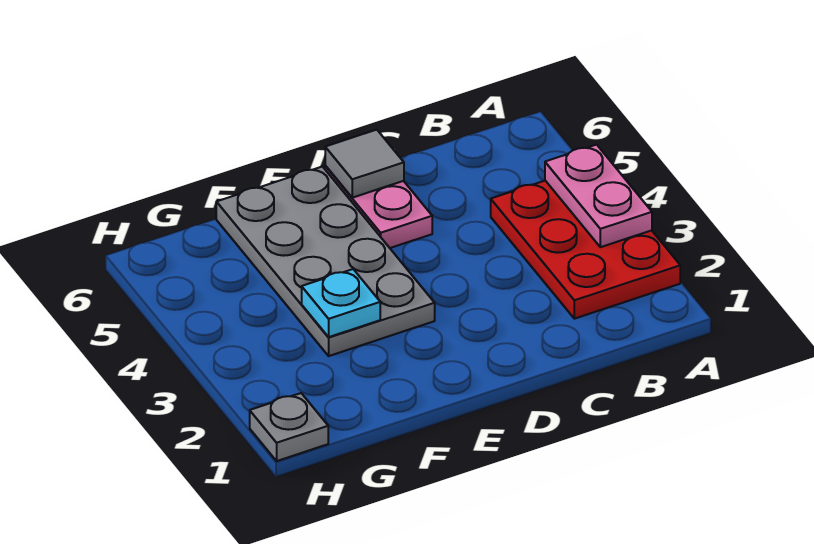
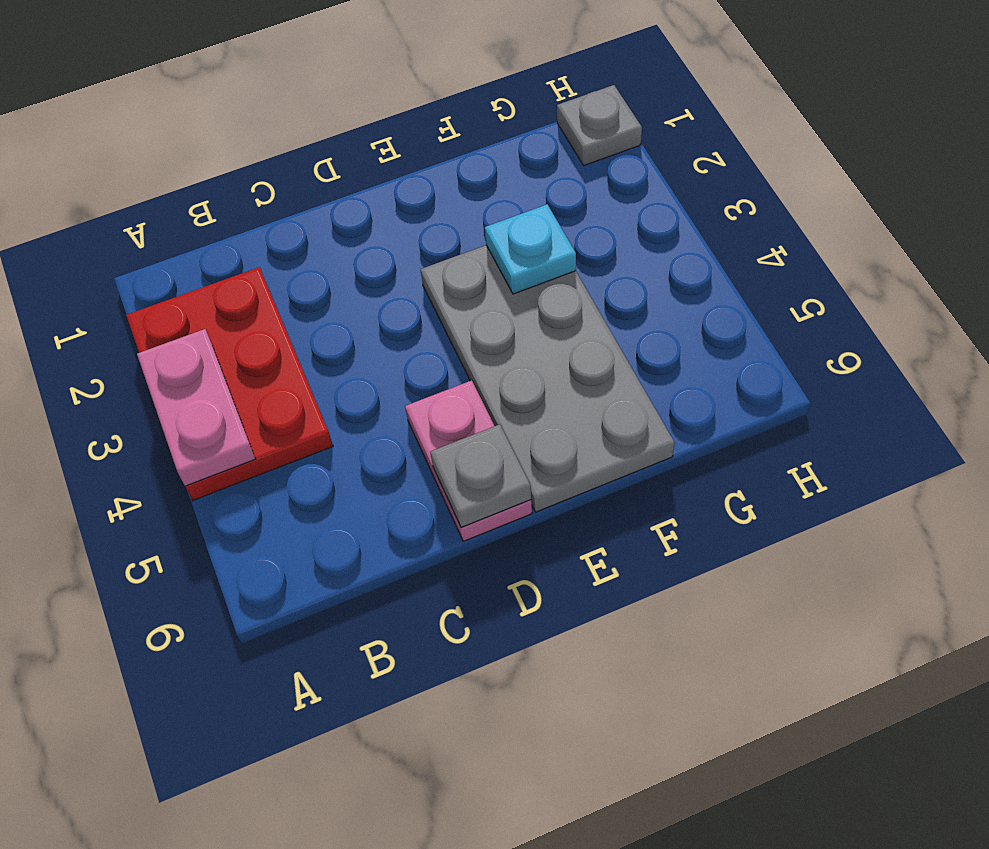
grey 1x1 tile [325,130,404,198] -> grey 1x1 plate [430,424,531,528]

